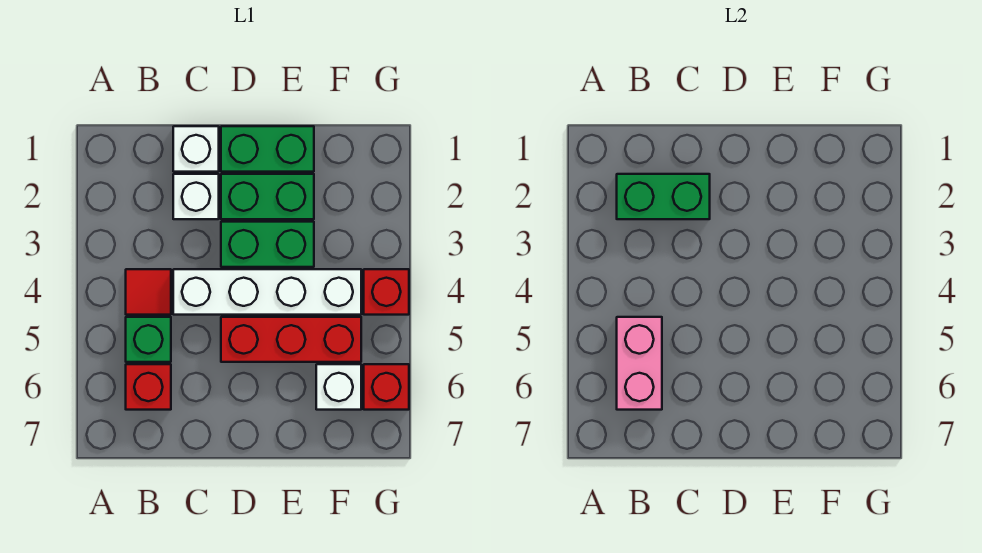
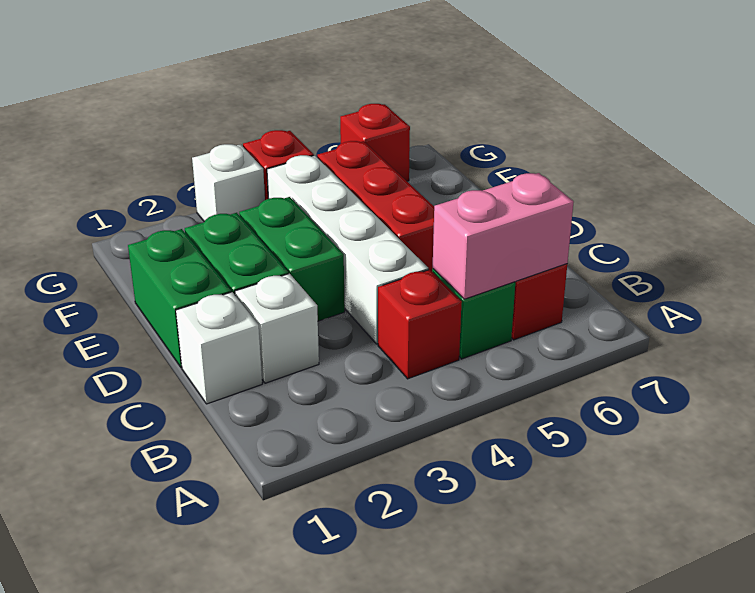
green 1x2 brick [617,174,710,219] -> none
red 1x1 tile [126,269,171,315] -> red 1x1 brick [378,270,462,379]
white 1x1 brick [316,364,361,410] -> white 1x1 brick moved to [192,144,265,222]

